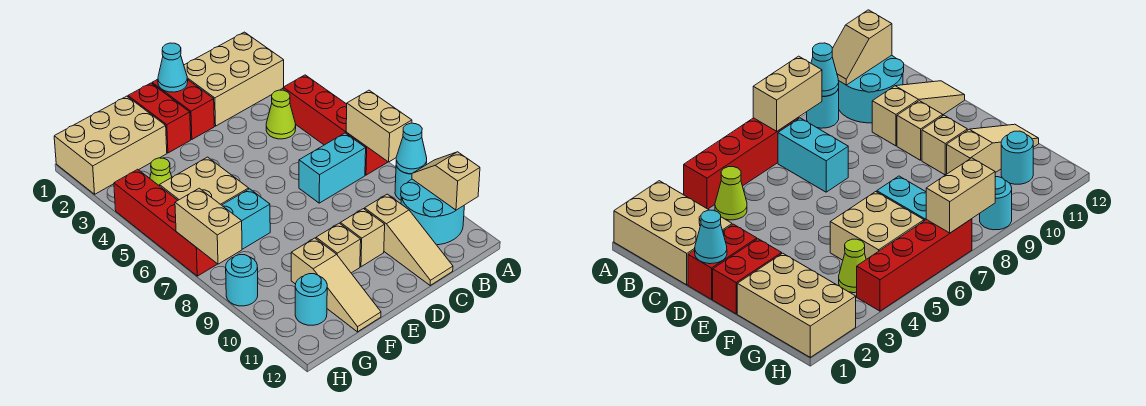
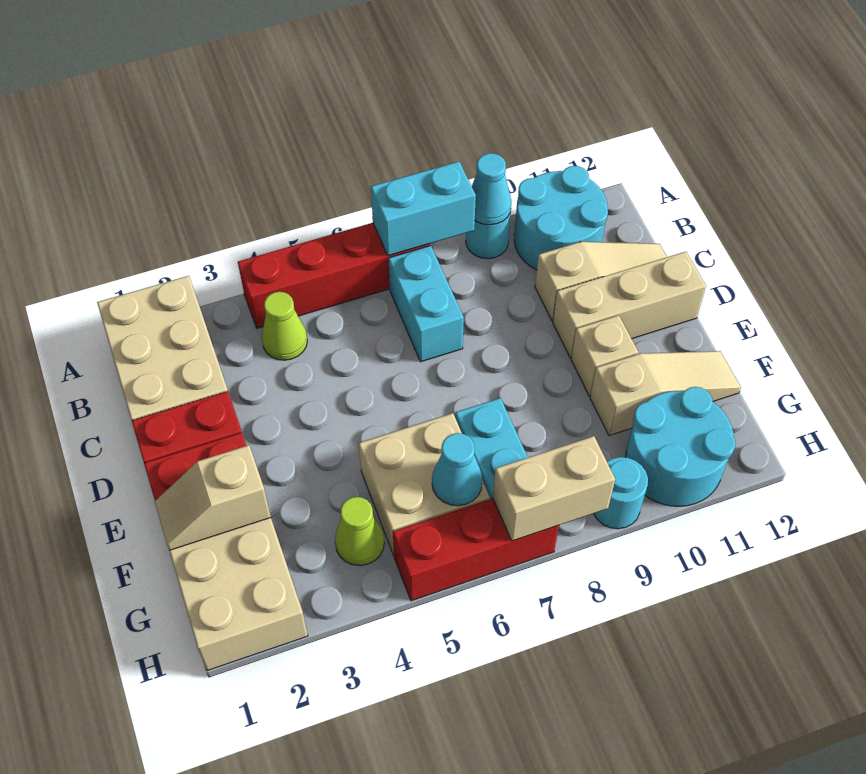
tan 1x2 brick [346,90,412,162] -> cyan 1x2 brick [371,162,476,256]
tan 1x2 slope [412,152,480,210] -> tan 1x2 slope moved to [155,445,271,550]
cyan 1x1 cone [158,43,188,92] -> cyan 1x1 cone moved to [432,433,482,506]
tan 1x1 brick [340,209,385,267] -> tan 1x3 brick [553,252,706,358]
cyan 1x1 round brick [295,274,327,325] -> cyan 2x2 round brick [625,387,736,506]
red 1x4 brick [114,169,217,276] -> red 1x3 brick [393,498,559,601]

